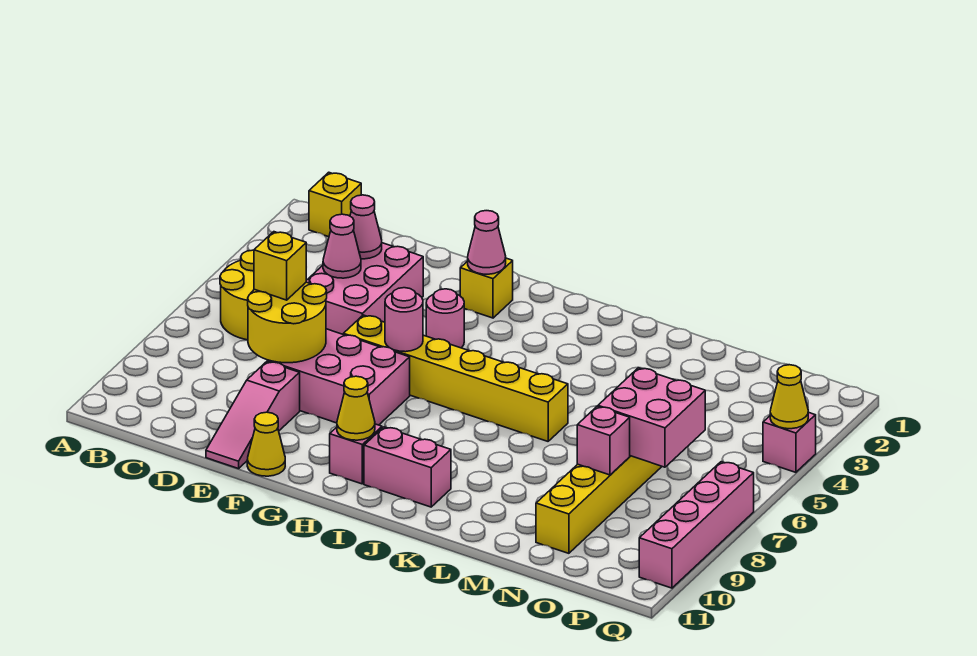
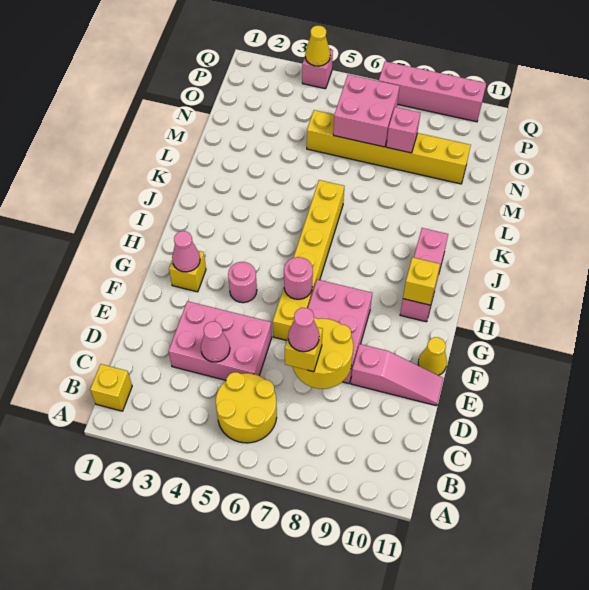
pink 1x1 cone [350,195,382,259] -> pink 1x1 cone moved to [288,308,319,352]
yellow 1x1 cone [337,376,375,440] -> yellow 1x1 brick [403,257,440,305]

